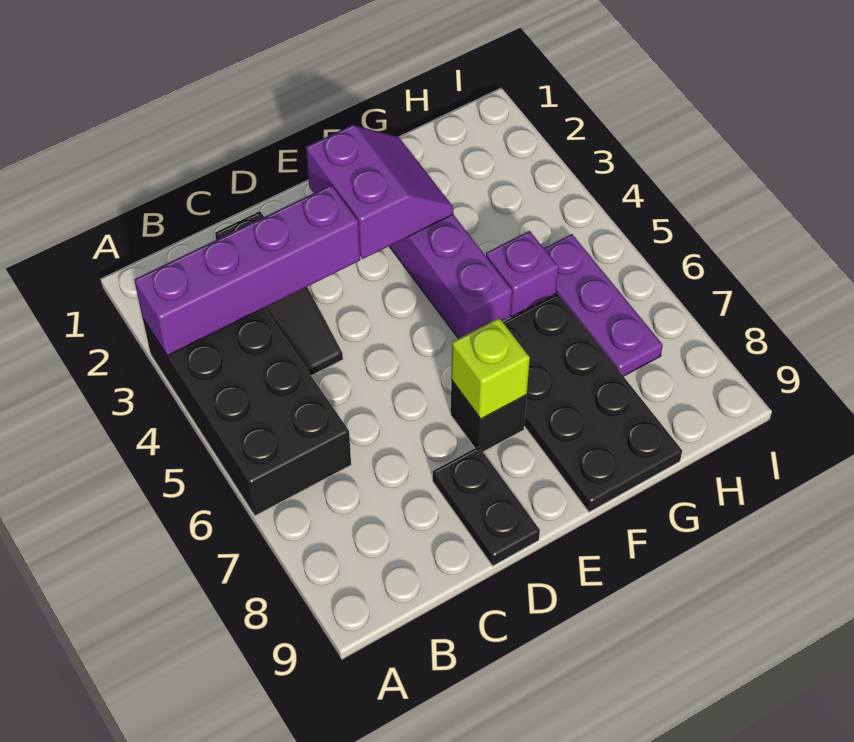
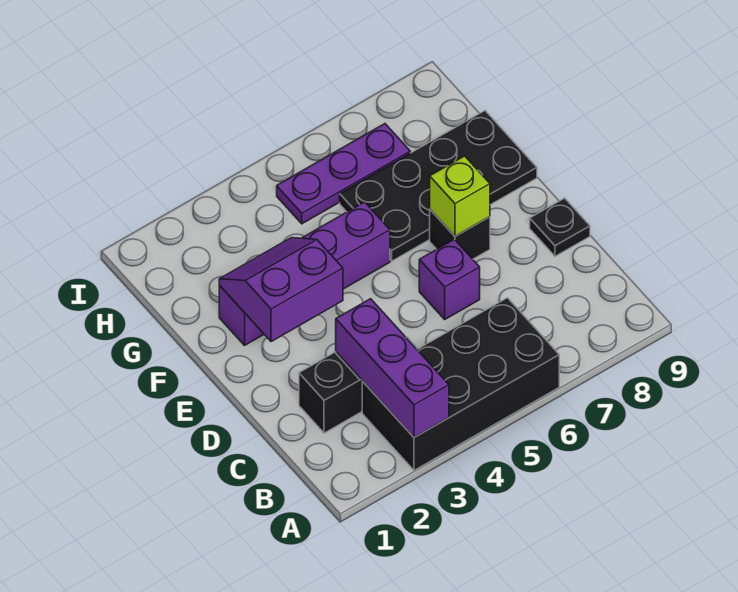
purple 1x4 brick [134,185,360,356] -> purple 1x3 brick [336,299,449,437]
black 1x2 plate [433,446,540,566] -> black 1x1 plate [530,198,590,256]
purple 1x1 brick [486,231,558,317] -> purple 1x1 brick moved to [419,239,480,319]

